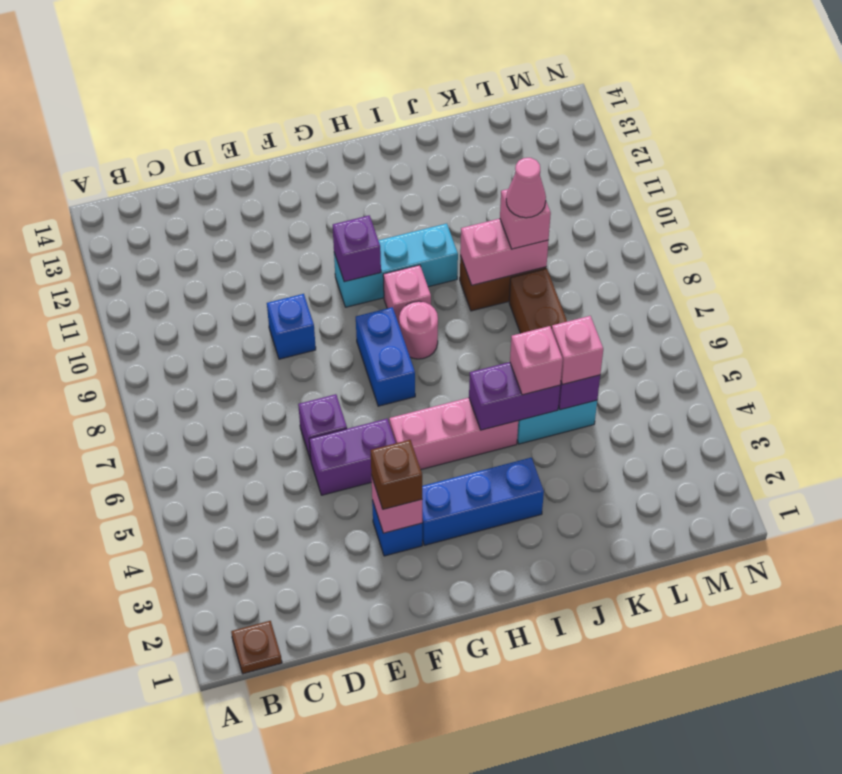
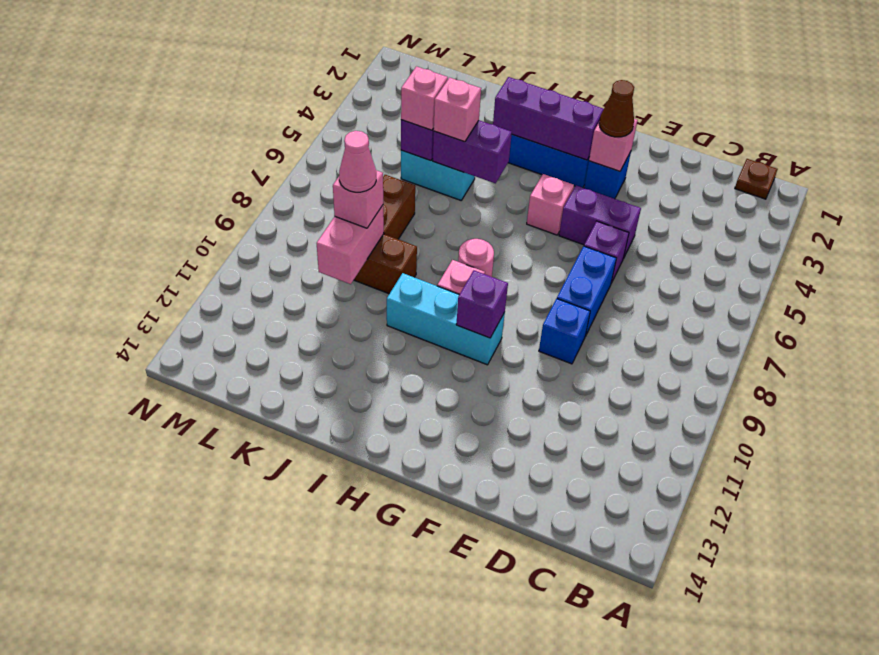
brown 1x1 brick [371,440,422,509] -> brown 1x1 cone [599,80,634,137]
none -> purple 1x3 brick [493,77,604,160]
pink 1x3 brick [389,398,518,469] -> pink 1x1 brick [527,174,574,235]
blue 1x2 brick [356,307,415,406] -> blue 1x2 brick moved to [557,246,616,336]
pink 1x2 brick [460,219,548,285] -> pink 1x2 brick turned to [317,205,384,284]

